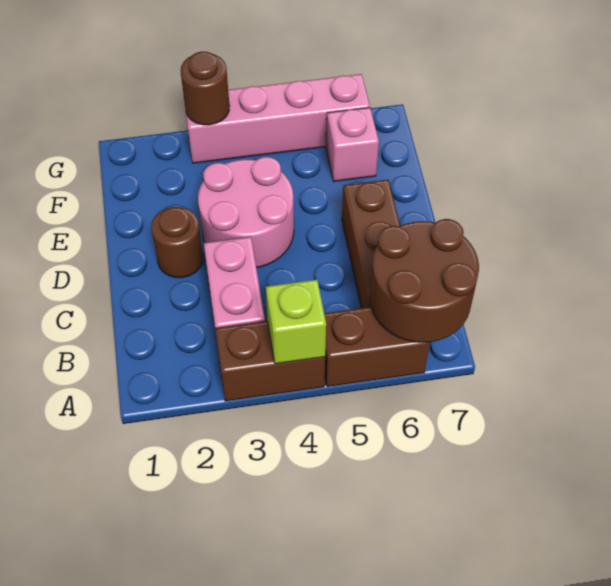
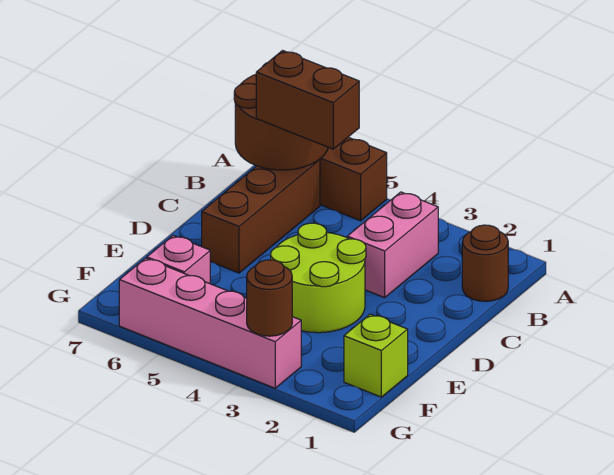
brown 1x2 brick [215,321,325,401] -> brown 1x2 brick moved to [256,51,359,149]
lime 1x1 brick [266,280,326,364] -> lime 1x1 brick moved to [344,314,408,397]
brown 1x1 round brick [151,207,203,278] -> brown 1x1 round brick moved to [462,225,508,301]
pink 2x2 round brick [198,157,294,268] -> lime 2x2 round brick [271,223,366,333]

